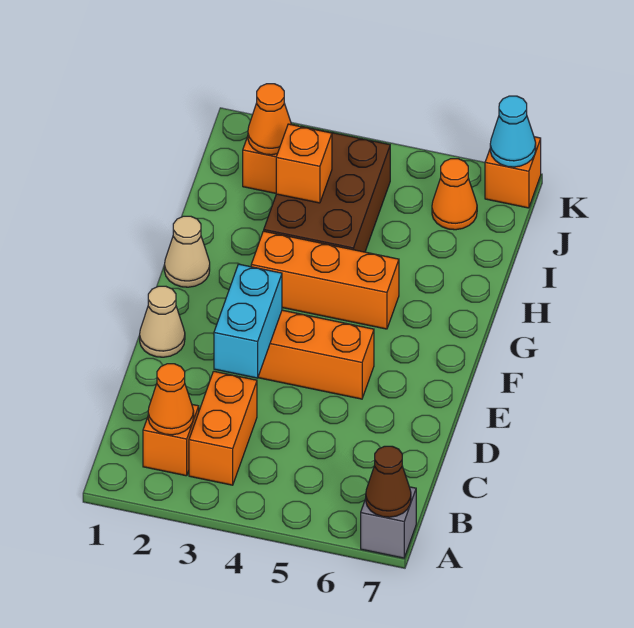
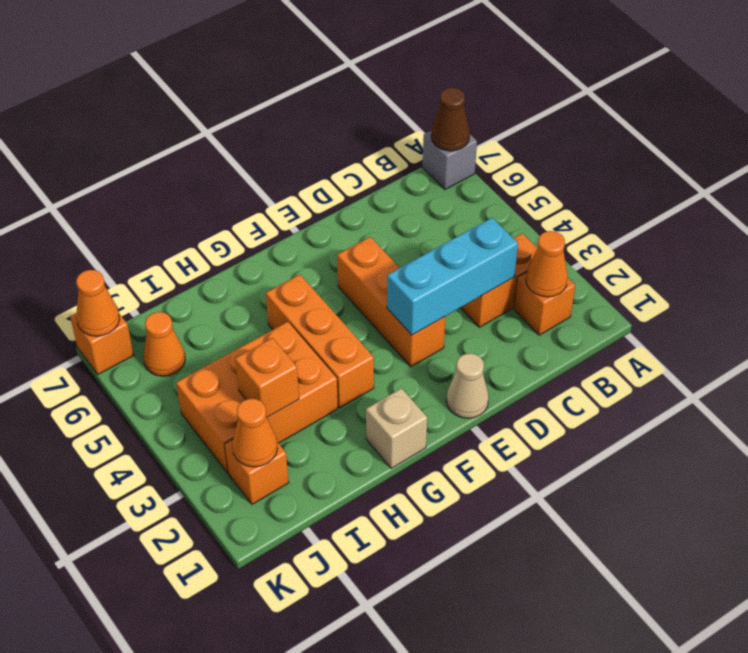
cyan 1x2 brick [214,264,282,378] -> cyan 1x3 brick [387,218,518,335]
tan 1x1 cone [164,216,210,287] -> tan 1x1 brick [366,388,427,468]
brown 2x3 brick [264,126,390,252] -> orange 2x3 brick [176,322,338,473]
cyan 1x1 cone [490,96,536,167] -> orange 1x1 cone [76,270,120,336]

